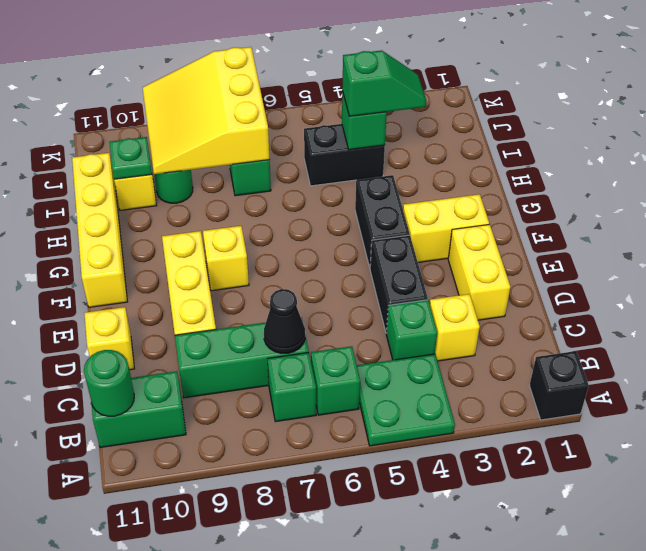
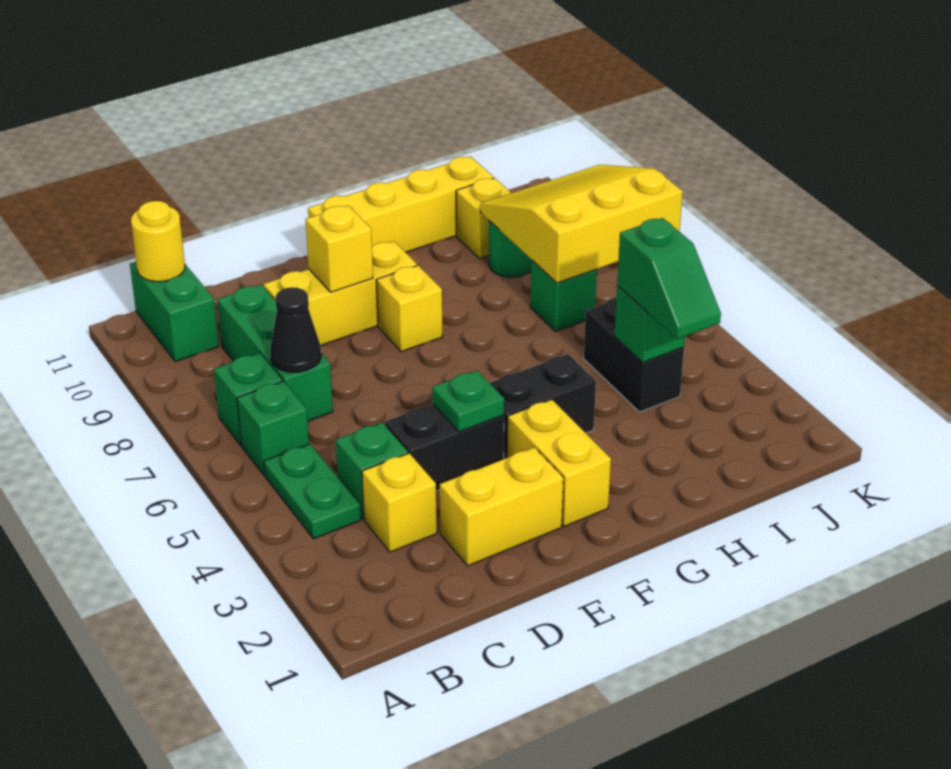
black 1x1 brick [529,351,589,420] -> none
green 2x2 plate [357,354,455,446] -> green 1x2 plate [264,444,361,539]
green 1x1 round brick [84,350,134,416] -> yellow 1x1 round brick [131,201,185,282]
yellow 1x1 brick [84,307,134,370] -> yellow 1x1 brick moved to [305,205,373,292]
green 1x1 plate [110,137,152,180] -> green 1x1 plate moved to [432,371,504,432]

